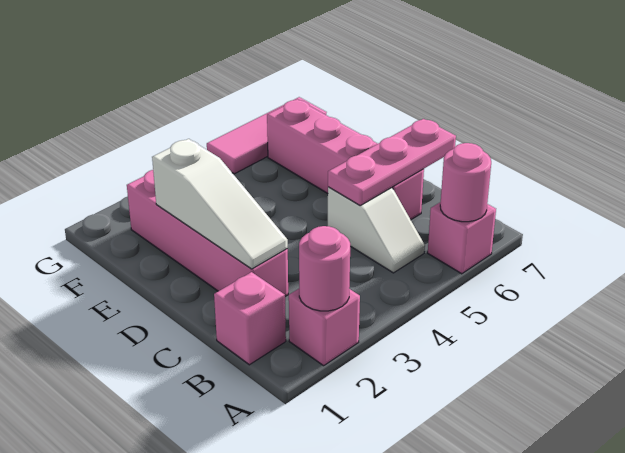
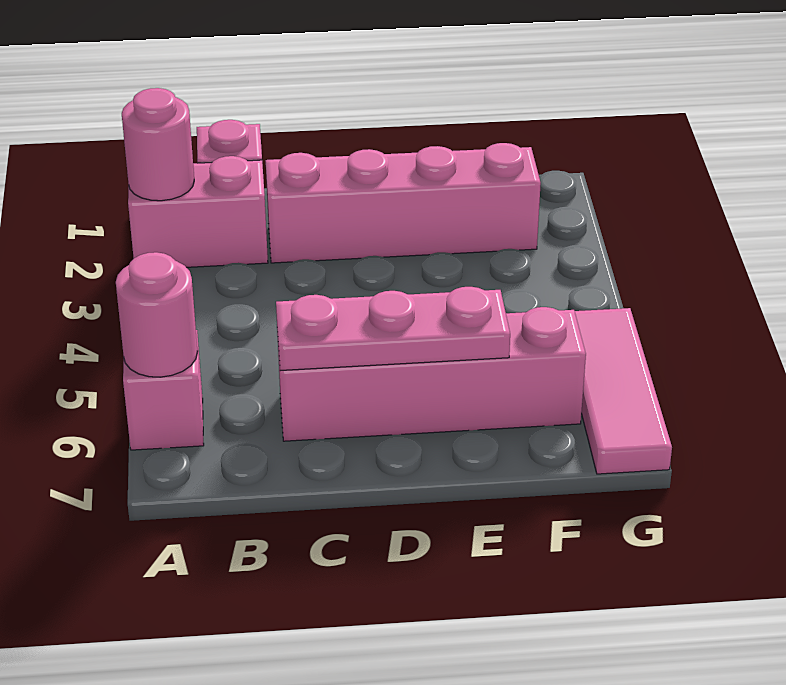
pink 1x1 brick [289,289,360,366] -> pink 1x2 brick [128,156,268,267]
white 1x2 slope [328,187,425,273] -> none
white 1x3 slope [152,139,288,269] -> none
pink 1x3 plate [328,119,456,205] -> pink 1x3 plate turned to [276,287,510,371]

